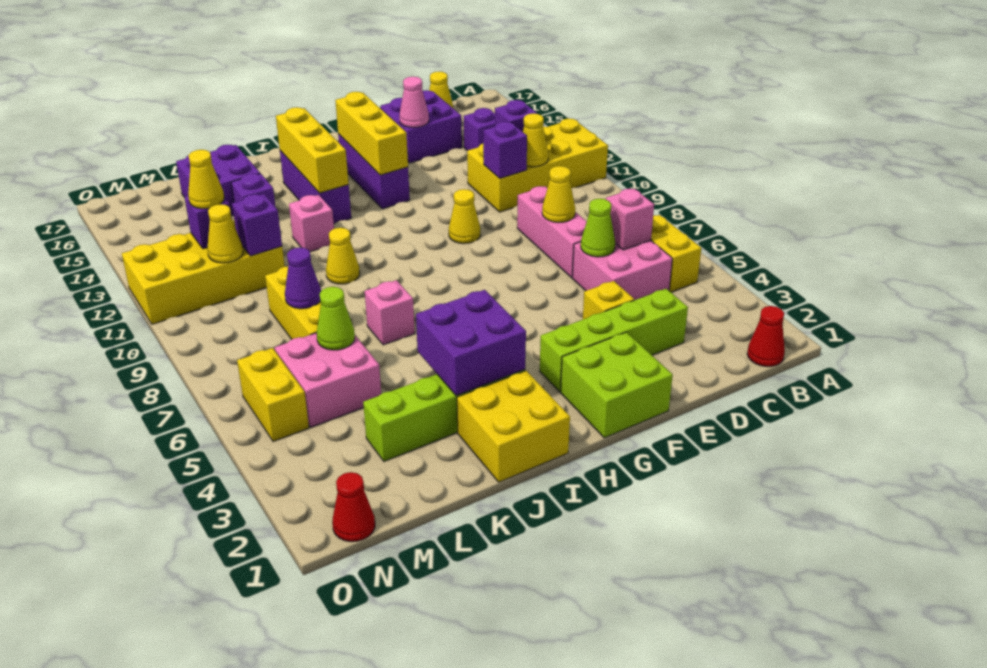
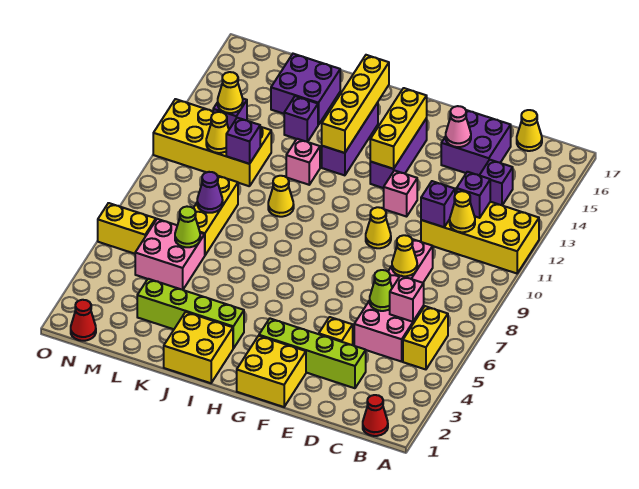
lime 2x2 brick [561,332,673,438] -> yellow 2x2 brick [237,336,306,407]
purple 2x2 brick [416,290,526,396] -> none
yellow 1x3 brick [276,107,349,193] -> yellow 1x4 brick [322,55,389,153]
pink 1x1 brick [365,280,415,345] -> pink 1x1 brick moved to [384,170,417,217]
yellow 1x2 brick [237,348,309,442] -> yellow 1x2 brick turned to [98,203,156,254]

